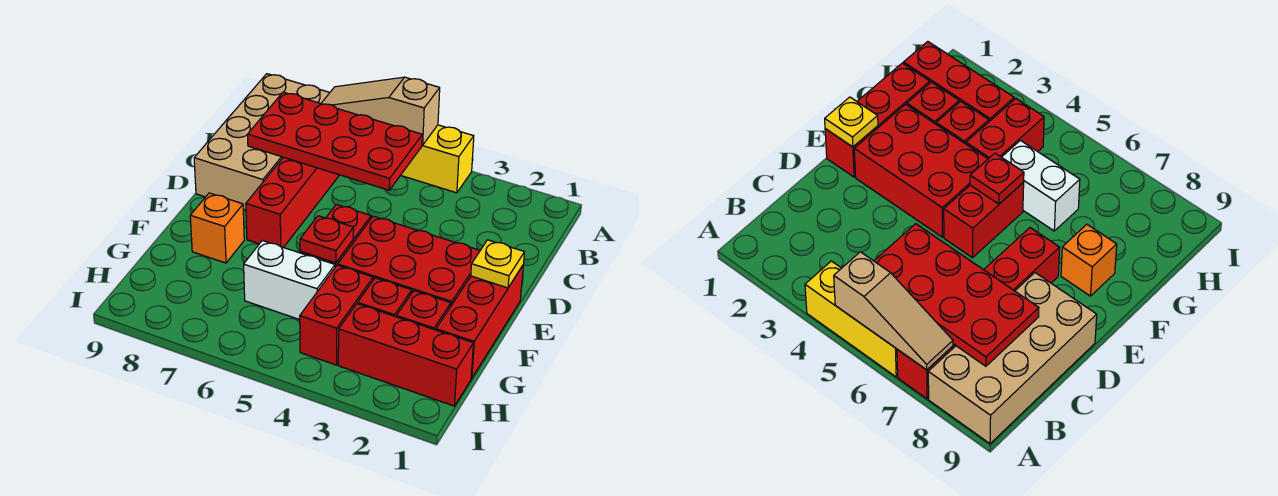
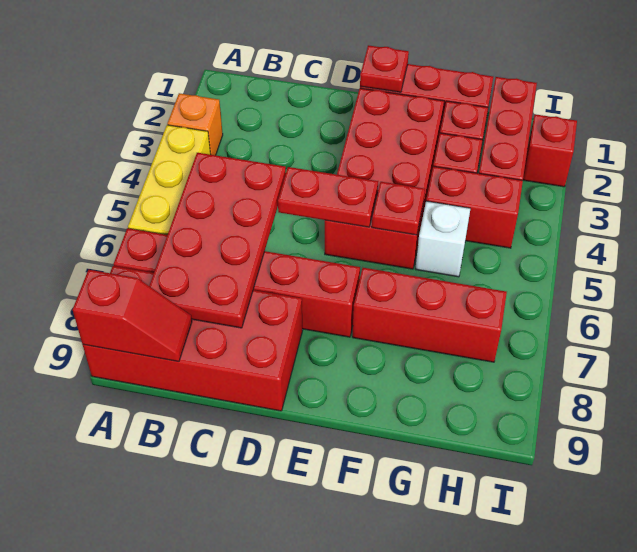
tan 1x3 slope [321,77,440,145] -> none
tan 2x4 brick [194,74,330,210] -> red 2x4 brick [83,266,302,411]
none -> red 1x2 slope [73,270,192,362]
none -> red 1x2 plate [278,167,378,227]
yellow 1x1 plate [471,240,525,288] -> red 1x1 plate [360,45,409,92]
none -> red 1x3 brick [352,268,507,362]
orange 1x1 brick [190,193,244,263] -> orange 1x1 brick moved to [167,93,223,155]
white 1x2 brick [244,241,335,320] -> white 1x1 brick [415,201,470,277]
none -> red 1x1 brick [523,114,577,187]

